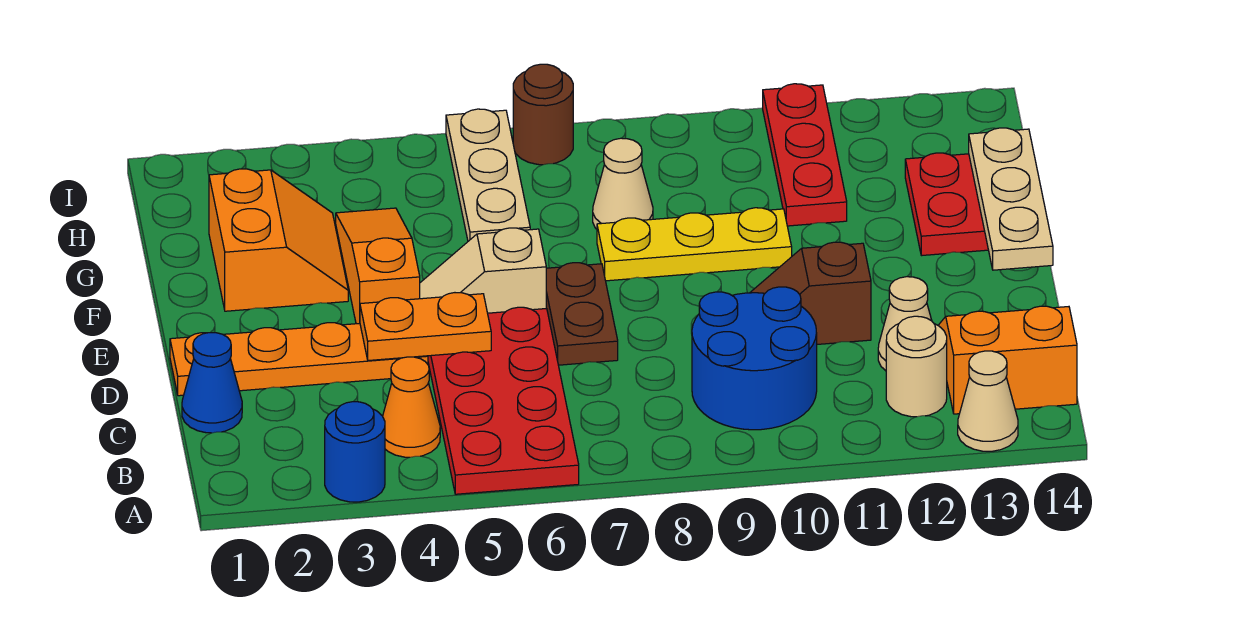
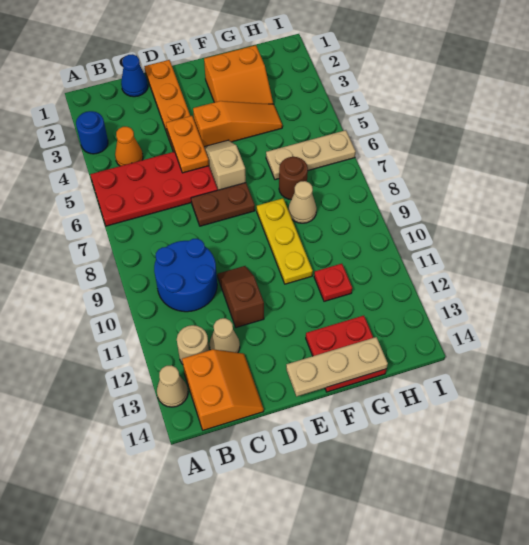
red 1x3 plate [763,84,847,226] -> red 1x1 plate [314,264,352,301]
brown 1x1 round brick [513,64,573,165] -> brown 1x1 round brick moved to [279,157,308,199]

